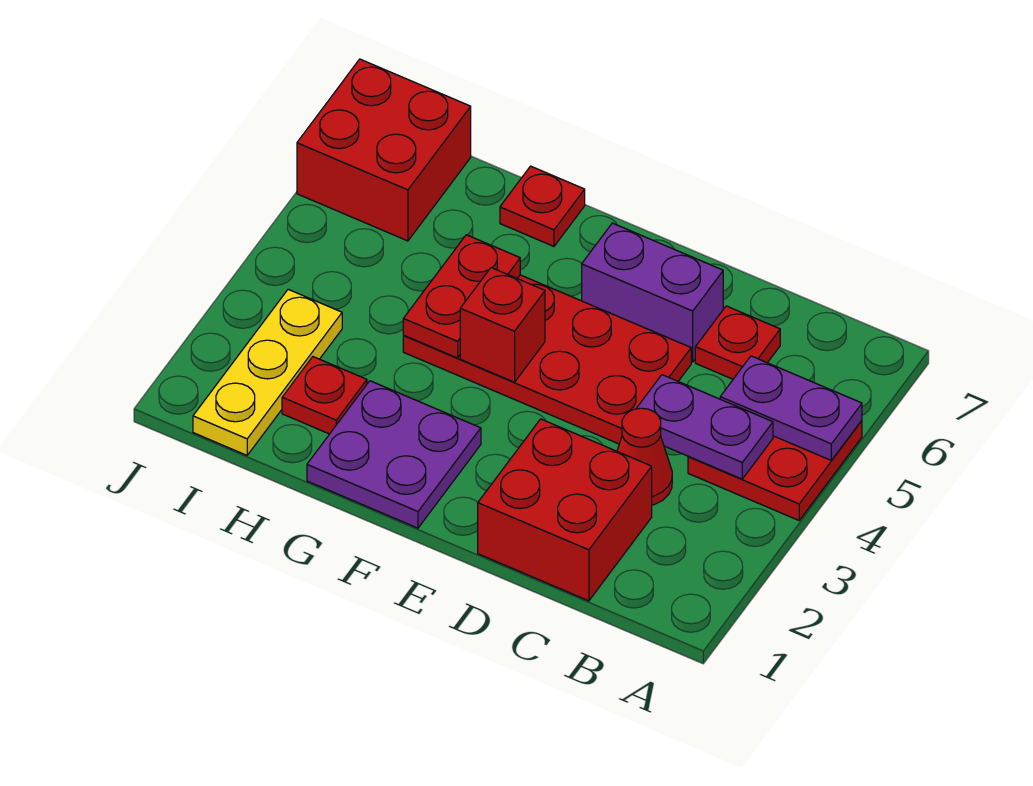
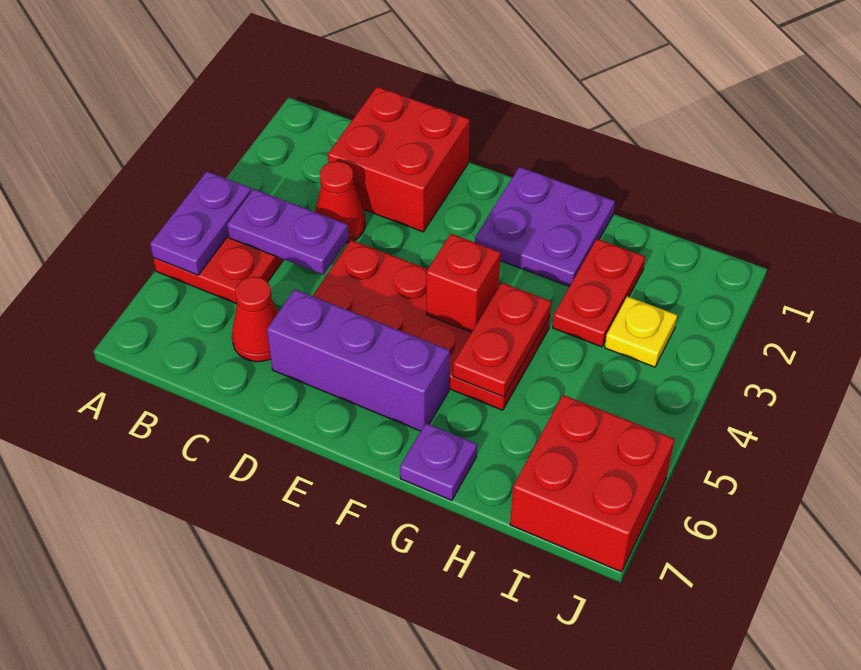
purple 1x2 plate [720,356,862,460] -> purple 1x2 plate turned to [150,171,252,275]
red 1x1 plate [695,306,780,379] -> red 1x1 cone [232,277,278,362]
purple 1x2 brick [582,223,723,362] -> purple 1x3 brick [267,289,450,431]
red 1x1 plate [500,166,585,246] -> purple 1x1 plate [400,423,477,500]
red 1x1 plate [282,357,367,434] -> red 1x2 plate [552,239,645,347]
yellow 1x3 plate [193,289,342,455] -> yellow 1x1 plate [605,296,677,367]

